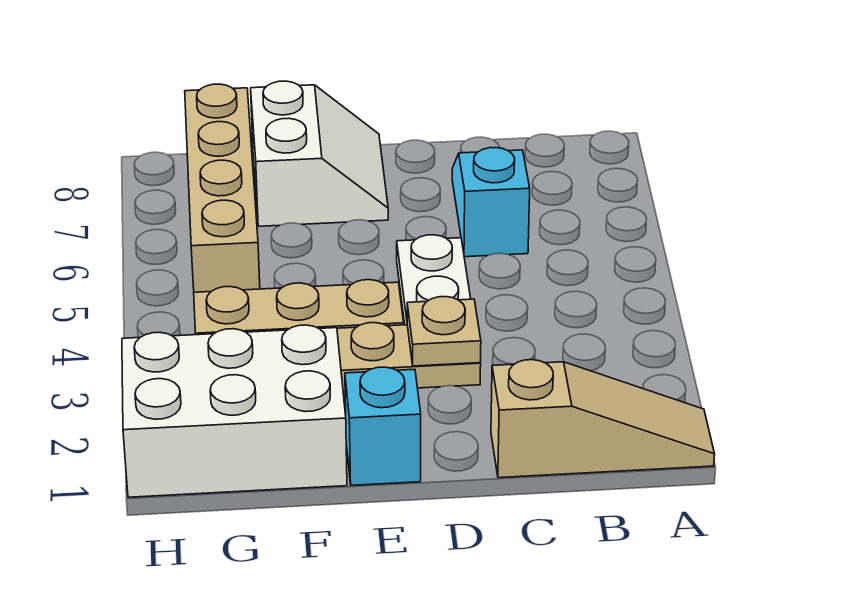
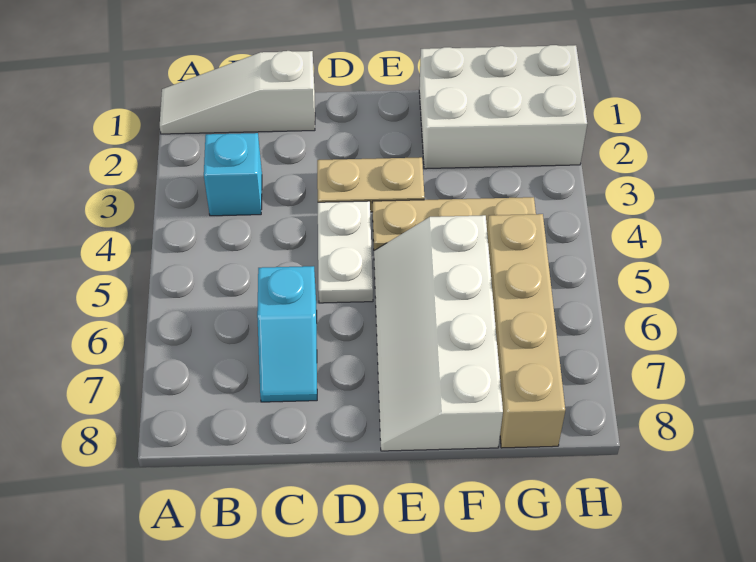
tan 1x3 slope [491,360,715,478] -> white 1x3 slope [160,51,315,134]
tan 1x1 plate [407,297,481,366] -> none
cyan 1x1 brick [345,367,421,485] -> cyan 1x1 brick moved to [204,133,262,216]
white 2x2 slope [251,81,388,226] -> white 2x4 slope [374,215,503,451]

